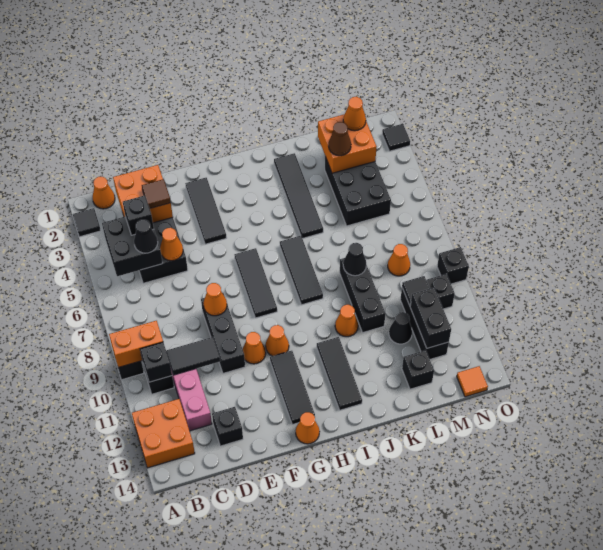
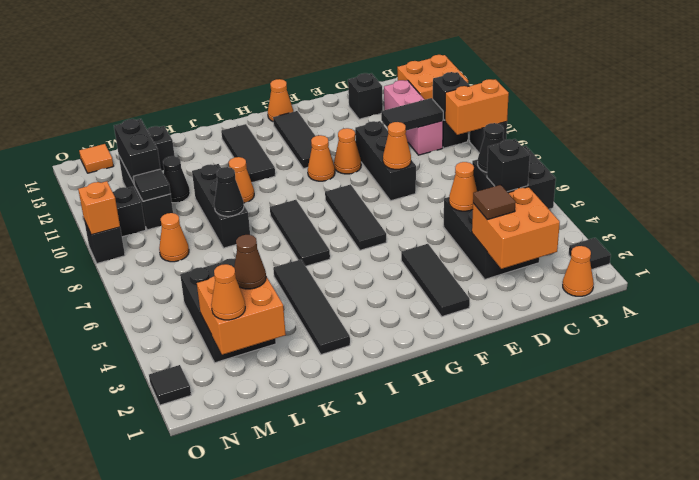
none -> orange 1x1 brick [78,181,120,235]

